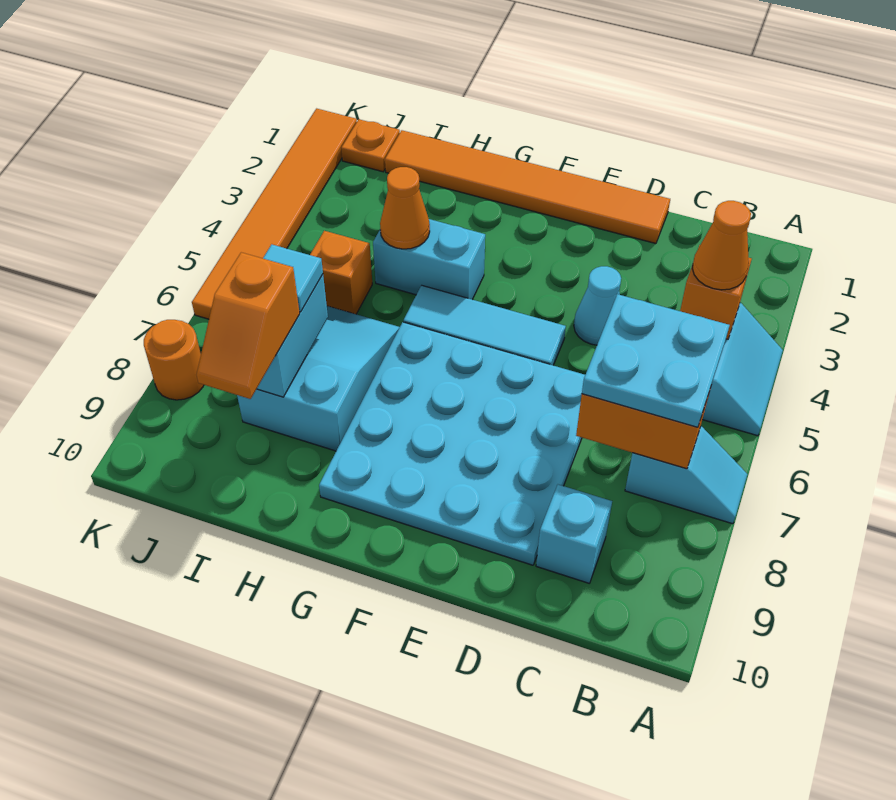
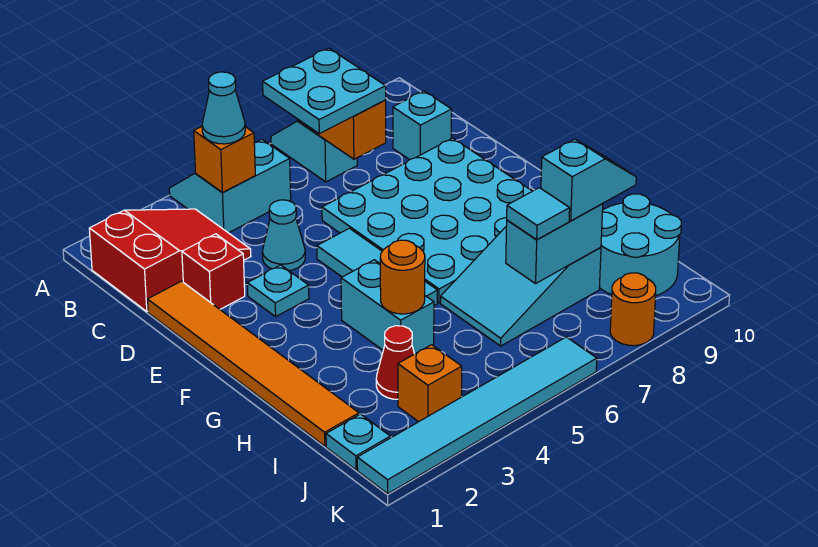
none -> red 2x3 slope [89,209,251,312]
orange 1x1 cone [692,201,751,290] -> cyan 1x1 cone [202,72,245,144]
none -> red 1x1 brick [182,234,245,309]
none -> cyan 1x1 plate [247,265,309,316]
orange 1x1 cone [380,167,430,249] -> orange 1x1 round brick [380,240,425,314]
none -> red 1x1 cone [376,326,414,399]
orange 1x1 brick [310,231,372,314] -> orange 1x1 brick moved to [398,345,462,422]
orange 1x2 slope [196,252,300,399] -> cyan 1x2 slope [541,139,636,221]
none -> cyan 2x2 round brick [599,194,681,296]
orange 1x1 plate [341,119,400,172] -> cyan 1x1 plate [326,414,390,470]
orange 1x6 tile [192,109,357,319] -> cyan 1x6 tile [357,337,597,494]

